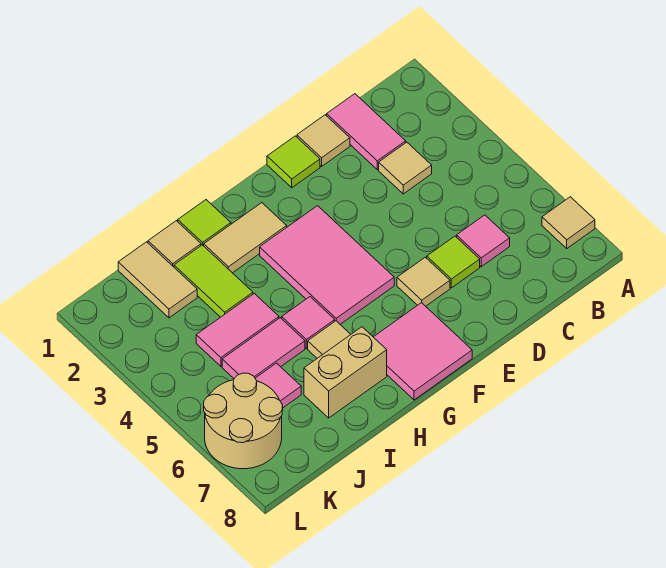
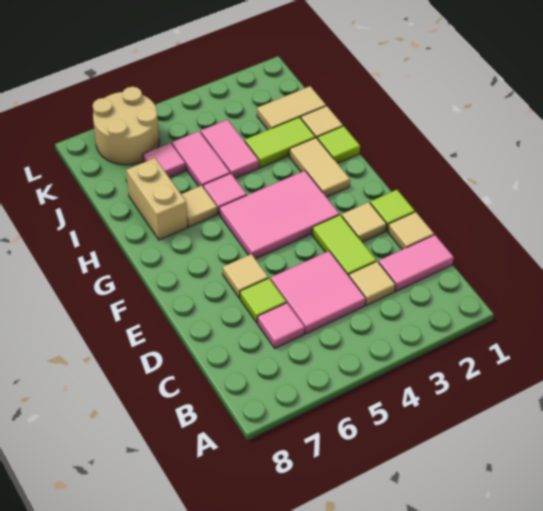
tan 1x1 tile [542,197,595,248] -> tan 1x1 tile moved to [342,202,386,242]
none -> lime 1x2 tile [312,215,376,276]
pink 2x2 tile [374,303,472,400] -> pink 2x2 tile moved to [271,251,366,334]

